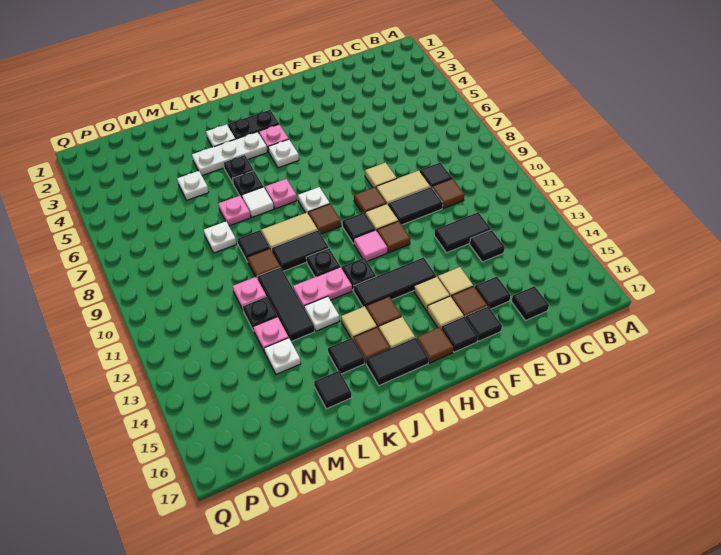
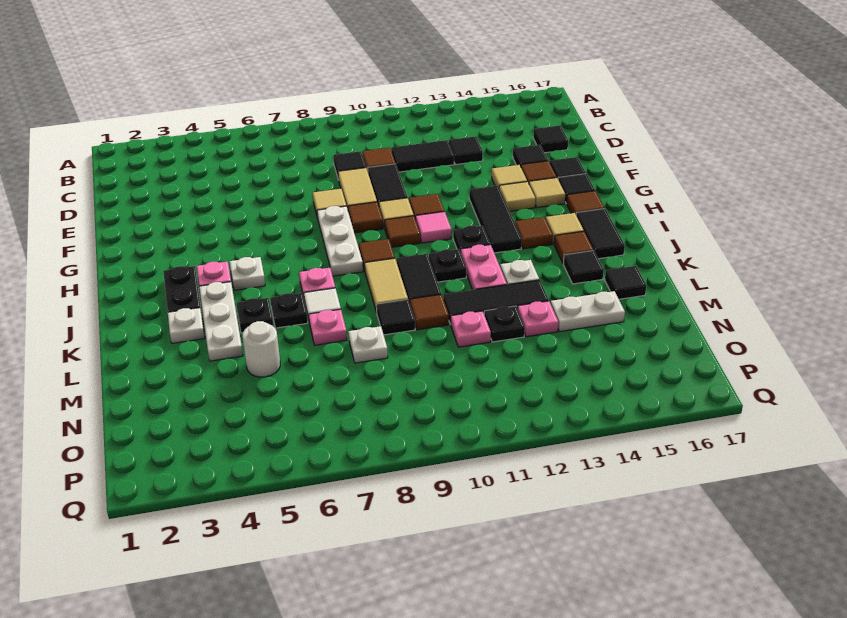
black 1x2 tile [434,212,491,253] -> black 1x2 tile turned to [392,140,454,172]
black 1x1 tile [342,213,375,244] -> brown 1x1 tile [385,216,420,247]
white 1x1 plate [298,187,330,213] -> white 1x3 plate [317,206,363,276]
tan 1x1 tile [341,306,377,339] -> none
white 1x1 plate [177,171,209,200] -> white 1x1 round brick [242,321,280,377]
white 1x1 plate [264,338,301,374] -> white 1x2 plate [551,291,625,332]

